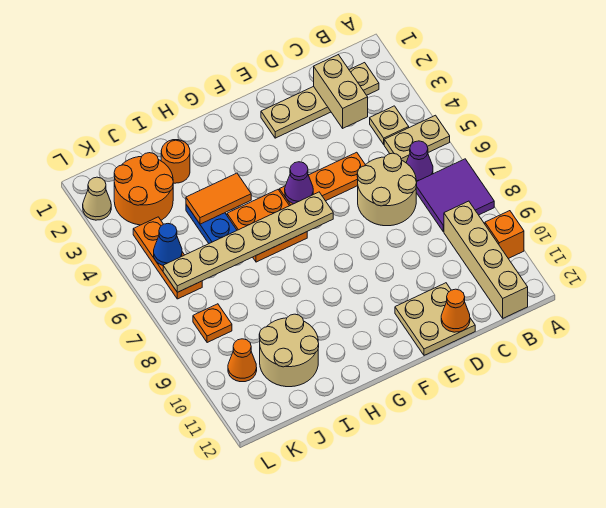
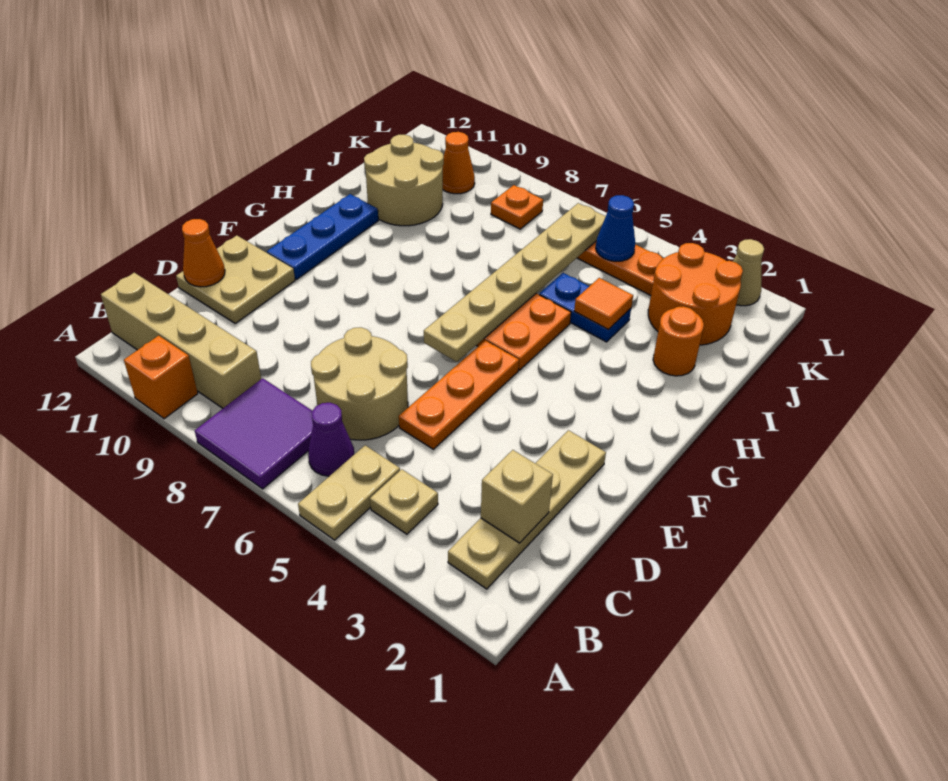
tan 1x2 brick [314,55,368,128] -> tan 1x1 brick [481,450,553,543]
purple 1x1 cone [285,162,313,204] -> none
none -> blue 1x3 plate [267,194,378,280]
orange 1x2 tile [186,173,251,224] -> orange 1x1 tile [574,278,633,330]

